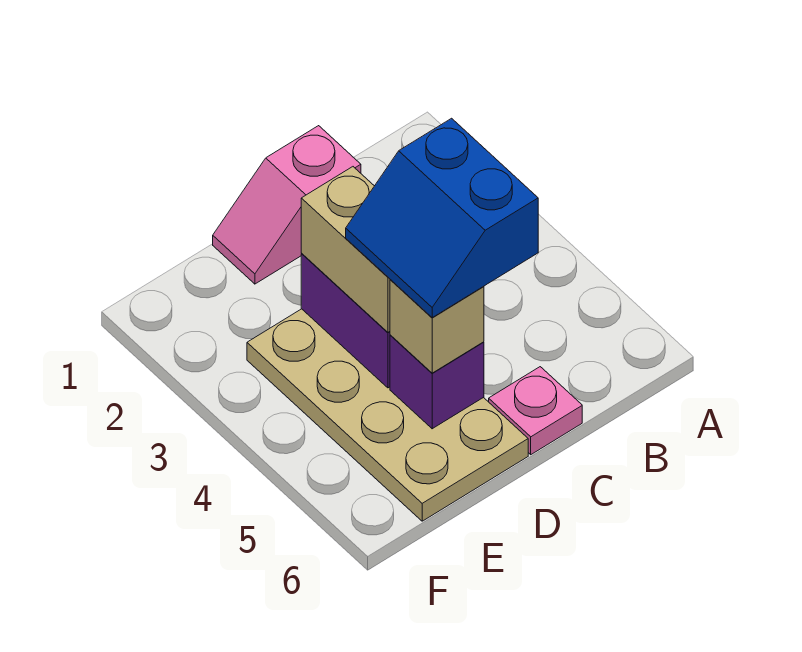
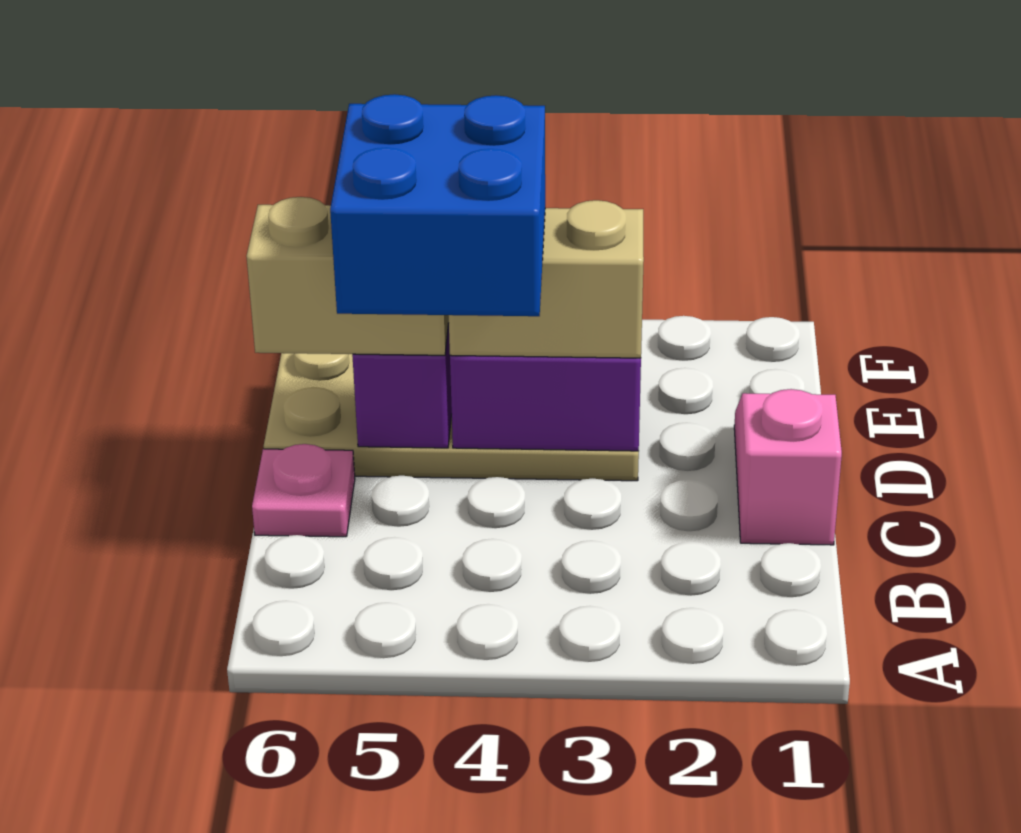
blue 2x2 slope [346,118,538,318] -> blue 2x2 brick [330,94,545,316]
tan 1x1 brick [390,280,484,373] -> tan 1x2 brick [246,197,449,355]

